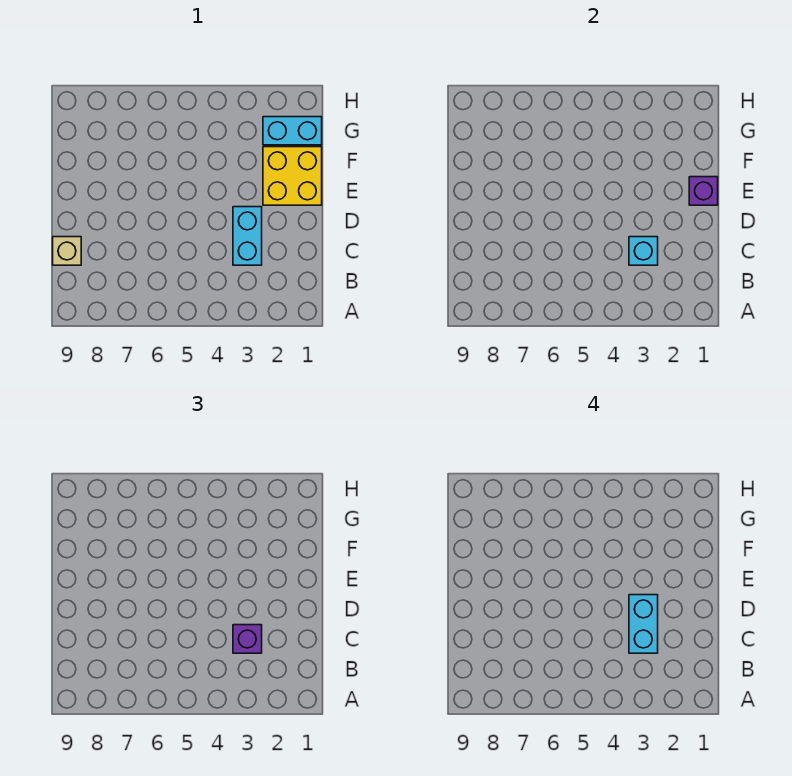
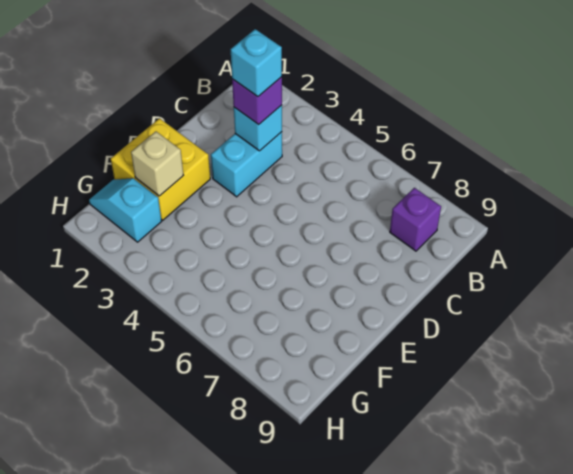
cyan 1x2 brick [629,595,658,653] -> cyan 1x1 brick [231,29,282,97]
tan 1x1 brick [53,237,81,265] -> tan 1x1 brick moved to [131,132,184,196]
purple 1x1 brick [689,177,718,205] -> purple 1x1 brick moved to [390,188,441,251]
cyan 1x2 brick [263,117,322,145] -> cyan 1x2 slope [89,178,162,242]

